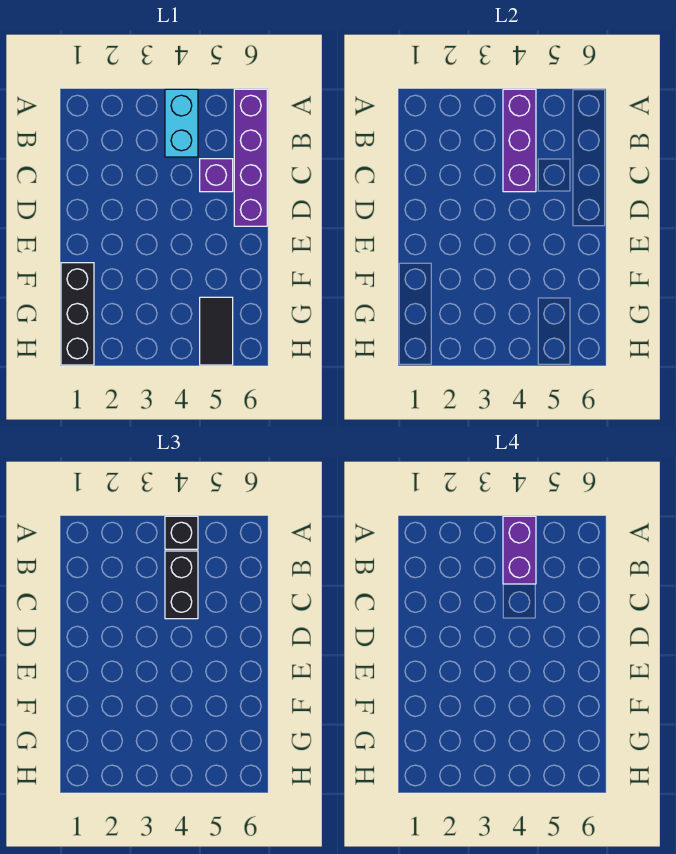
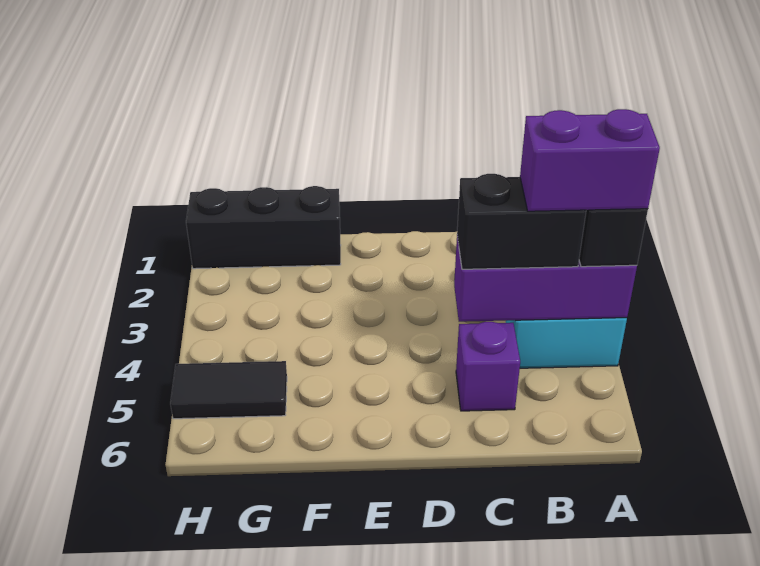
purple 1x4 brick [234,89,267,226] -> none

